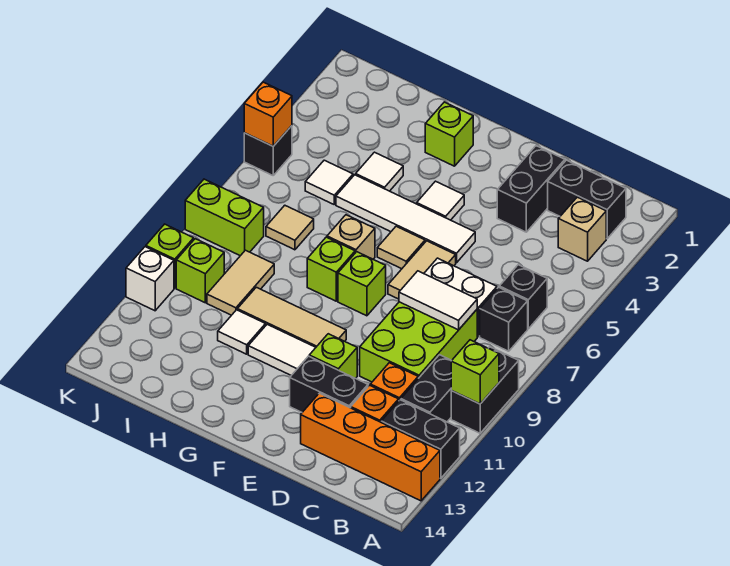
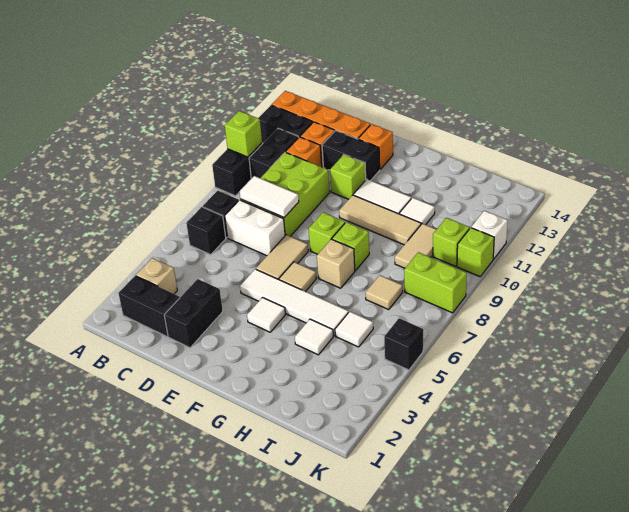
lime 1x1 brick [425,102,473,166] -> none
orange 1x1 brick [244,82,292,146] -> orange 1x1 brick moved to [359,124,393,169]

